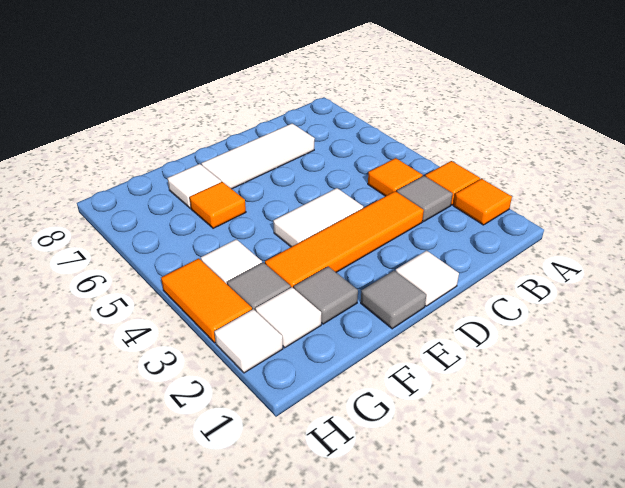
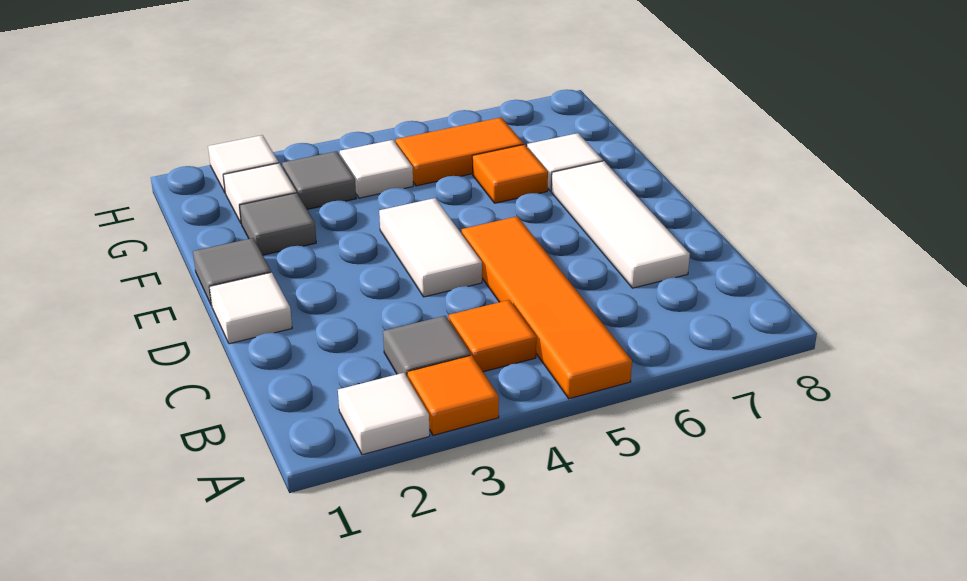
orange 1x1 tile [454,179,512,225] -> white 1x1 tile [338,373,430,455]
orange 1x4 tile [265,191,424,288] -> orange 1x4 tile moved to [462,216,632,399]
orange 1x2 tile [161,258,252,343] -> orange 1x2 tile moved to [396,118,524,186]

